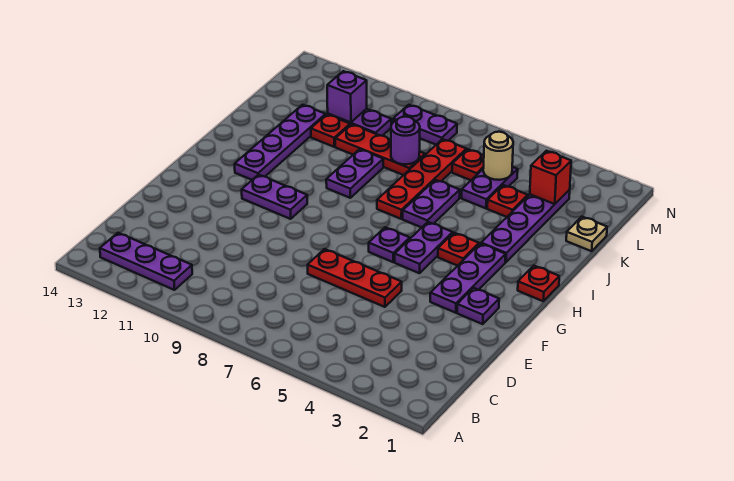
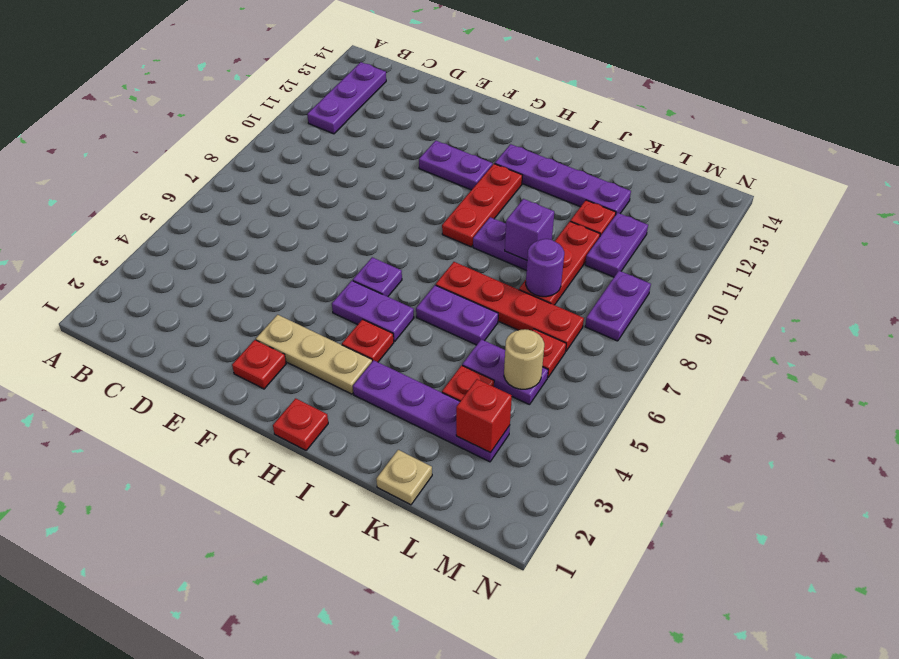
red 1x3 plate [308,249,402,307] -> red 1x3 plate moved to [442,164,522,247]
purple 1x1 plate [457,288,499,324] -> red 1x1 plate [232,340,286,389]
purple 1x3 plate [430,243,506,313] -> tan 1x3 plate [256,315,372,394]
purple 1x2 plate [242,175,307,219] -> purple 1x2 plate turned to [419,141,493,190]
purple 1x1 brick [327,71,367,123] -> purple 1x1 brick moved to [505,199,554,260]

